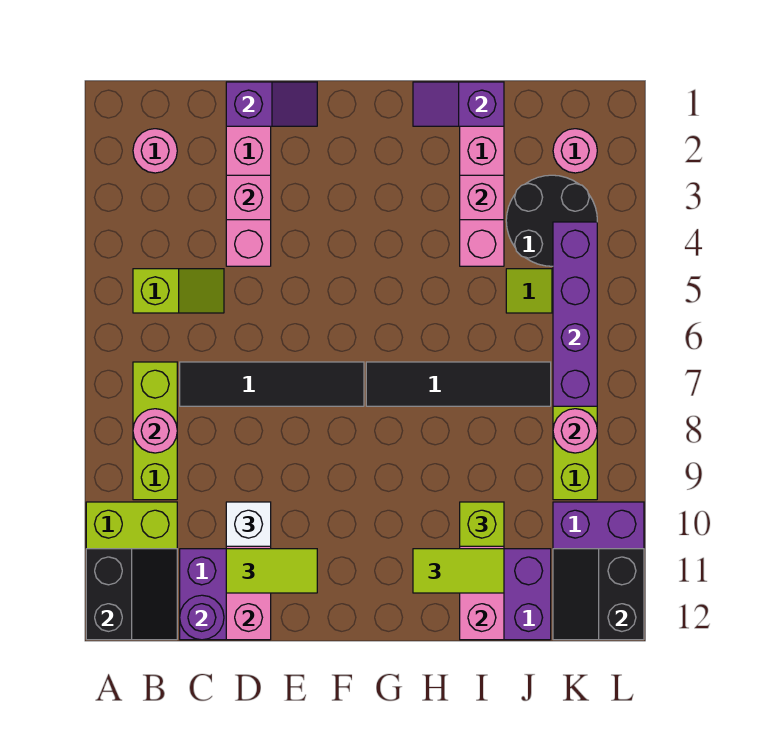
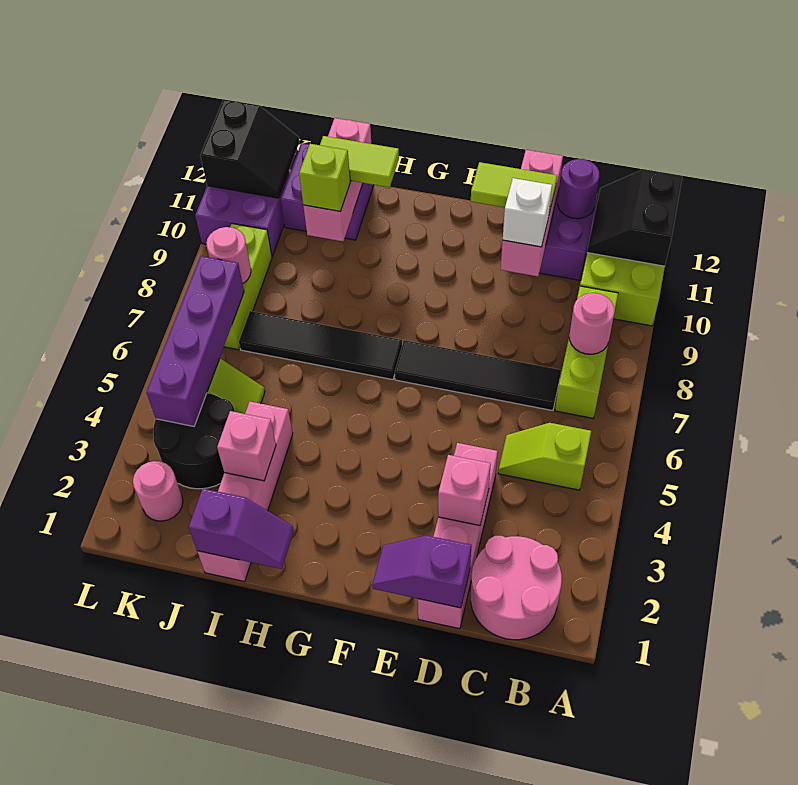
pink 1x1 round brick [133,129,177,173] -> pink 2x2 round brick [471,536,562,640]

